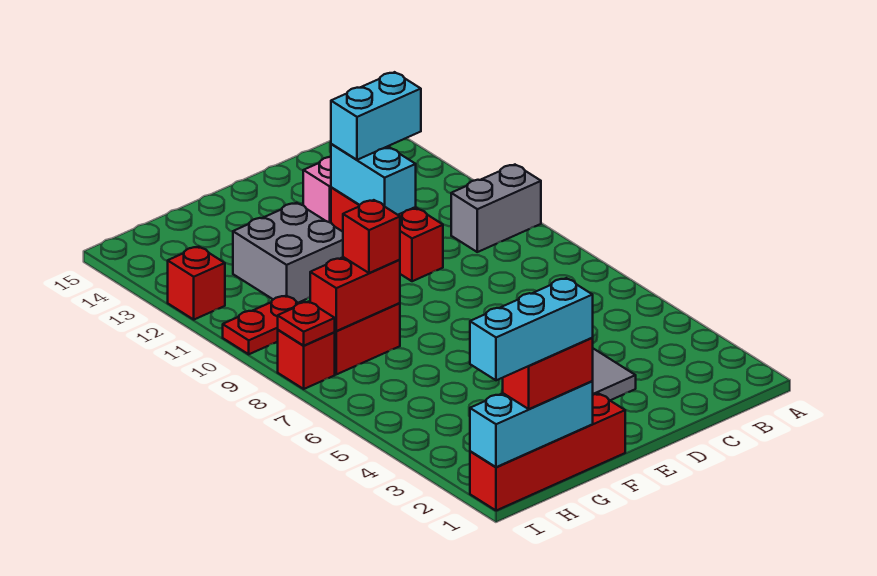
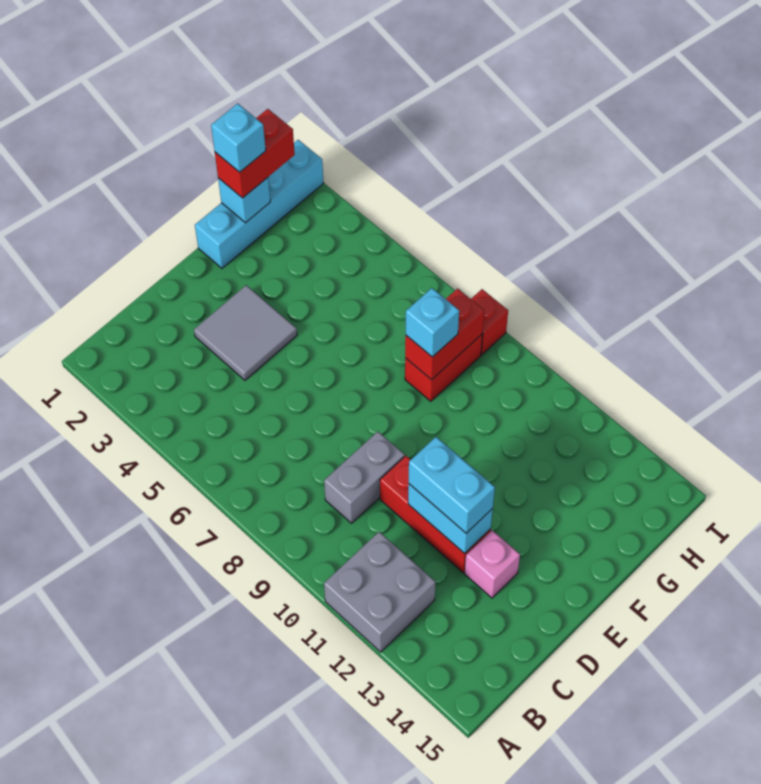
grey 1x2 brick [451,165,541,252] -> grey 1x2 brick moved to [324,432,405,523]
cyan 1x2 brick [331,72,421,160] -> cyan 1x2 brick turned to [409,437,495,533]
red 1x4 brick [470,394,625,511] -> cyan 1x4 brick [195,140,324,268]
grey 2x2 brick [233,203,343,303] -> grey 2x2 brick moved to [324,532,436,652]
cyan 1x3 brick [470,381,593,467] -> cyan 1x1 brick [218,178,270,223]
cyan 1x3 brick [470,278,593,380] -> cyan 1x1 brick [211,103,266,172]
red 1x1 brick [343,200,400,273] -> cyan 1x1 brick [406,288,459,357]
red 1x2 plate [223,296,299,354] -> none
red 1x1 plate [278,302,335,346] -> none
red 1x1 brick [168,247,225,320] -> none

